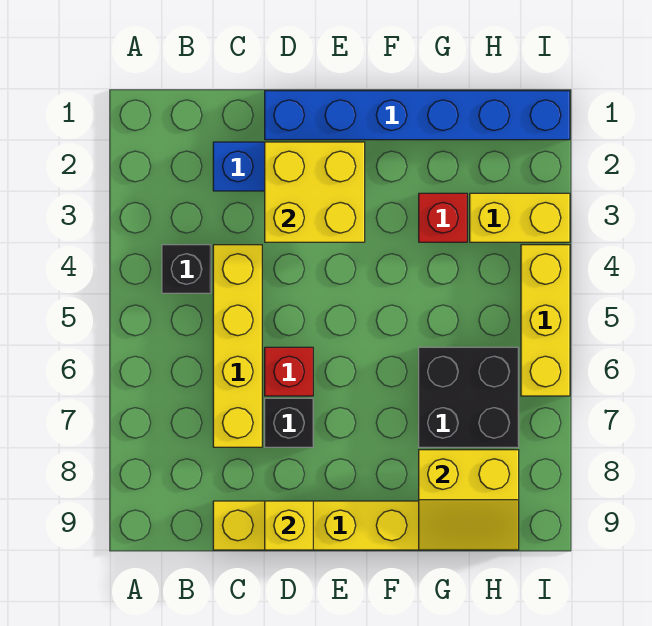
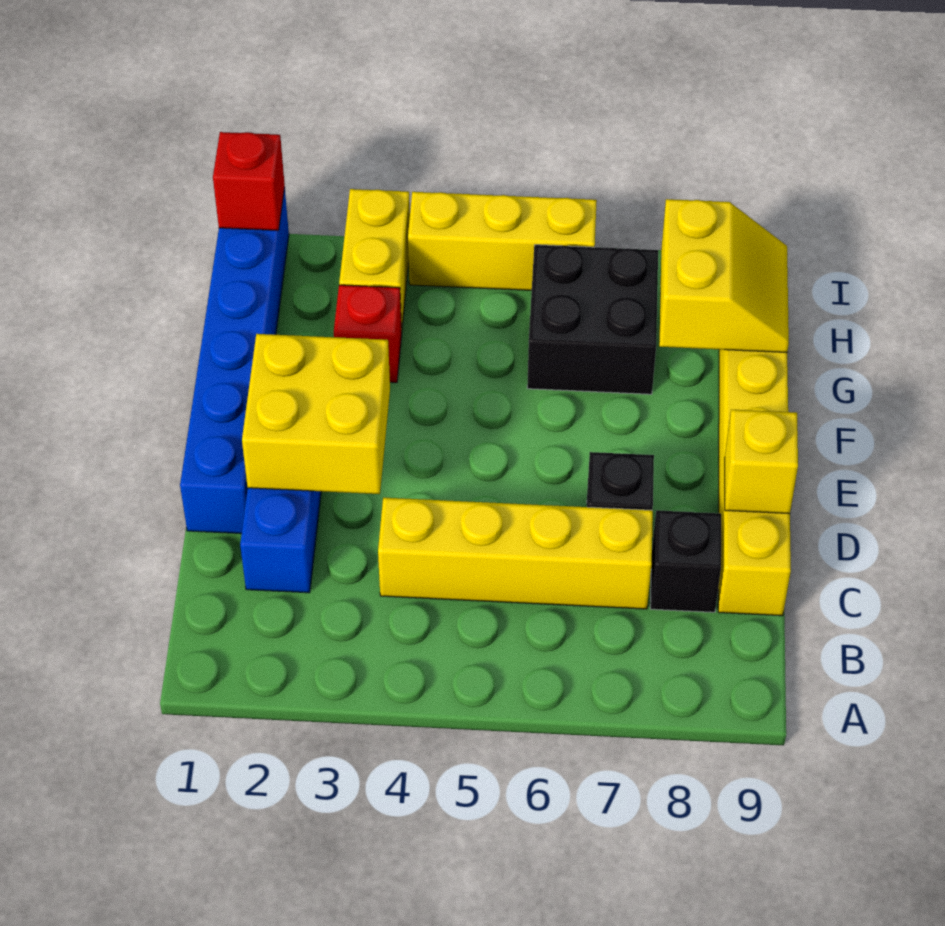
black 1x1 brick [162,245,211,293] -> black 1x1 brick moved to [650,510,721,612]
red 1x1 brick [265,347,313,396] -> red 1x1 brick moved to [213,132,285,231]

